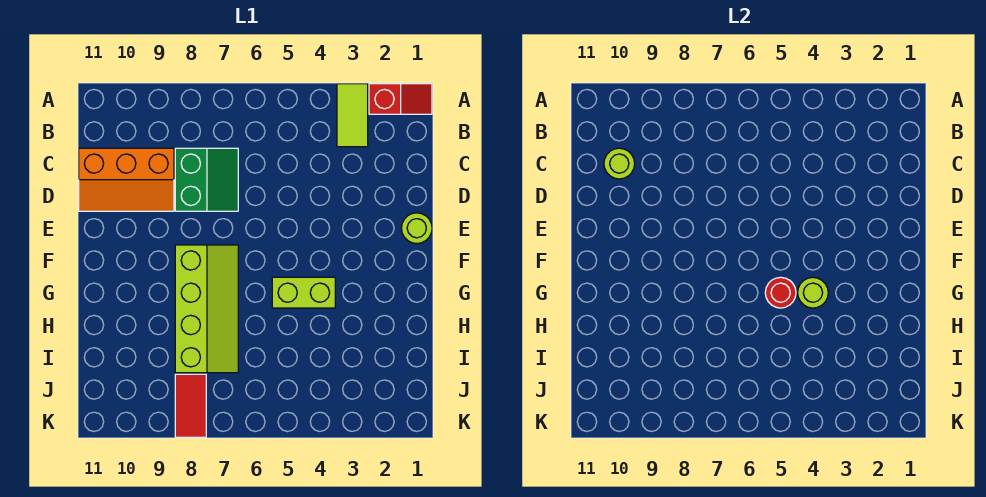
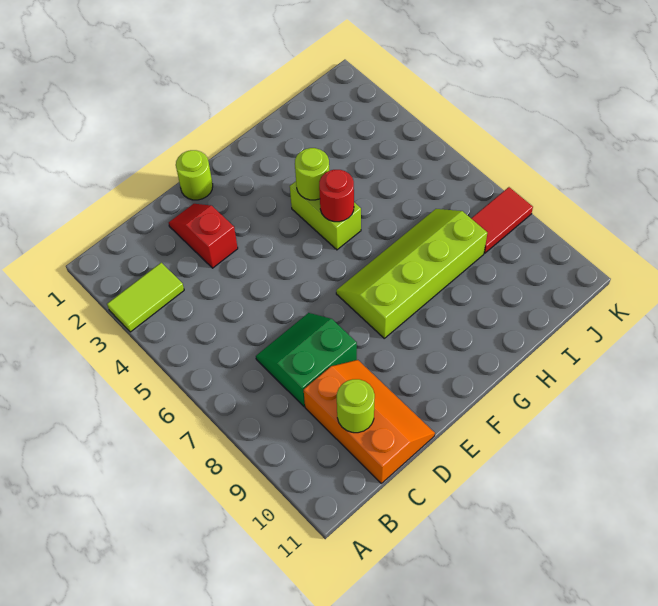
red 1x2 slope [369,84,432,114] -> red 1x2 slope moved to [169,204,238,268]

